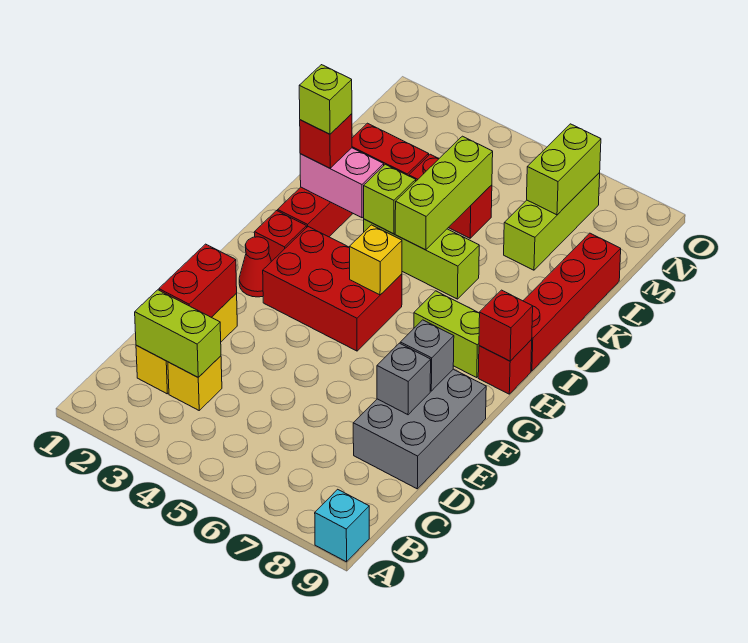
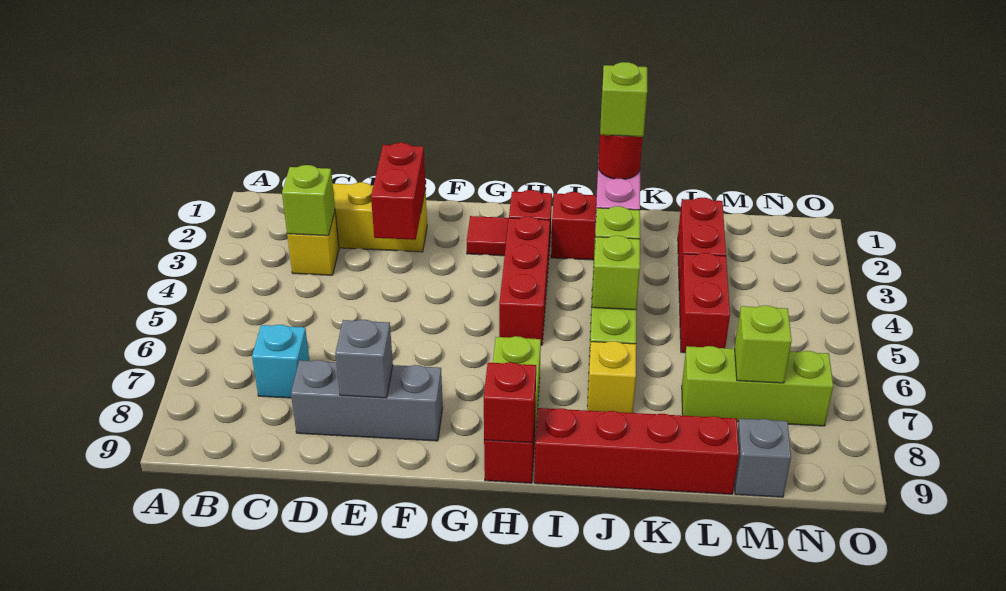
cyan 1x1 brick [315,489,369,562] -> cyan 1x1 brick moved to [252,325,309,398]
lime 1x2 brick [135,290,221,377] -> lime 1x1 brick [282,165,335,236]
red 1x2 brick [159,244,237,317] -> red 1x2 brick turned to [371,143,425,240]
grey 2x3 brick [353,369,486,489] -> grey 1x3 brick [291,360,443,441]
grey 1x1 brick [400,320,454,391] -> grey 1x1 brick moved to [734,419,791,497]
red 1x1 cone [239,237,271,297] -> red 1x1 tile [467,216,509,256]
red 2x3 brick [263,227,402,351] -> red 1x3 brick [499,217,550,345]
yellow 1x1 brick [349,225,402,295] -> yellow 1x1 brick moved to [587,341,636,413]
red 1x1 brick [300,114,352,168] -> red 1x1 round brick [598,126,643,179]
lime 1x3 brick [395,136,493,250] -> lime 1x1 brick [592,236,640,310]
lime 1x2 brick [527,124,601,215] -> lime 1x1 brick [735,305,792,383]

